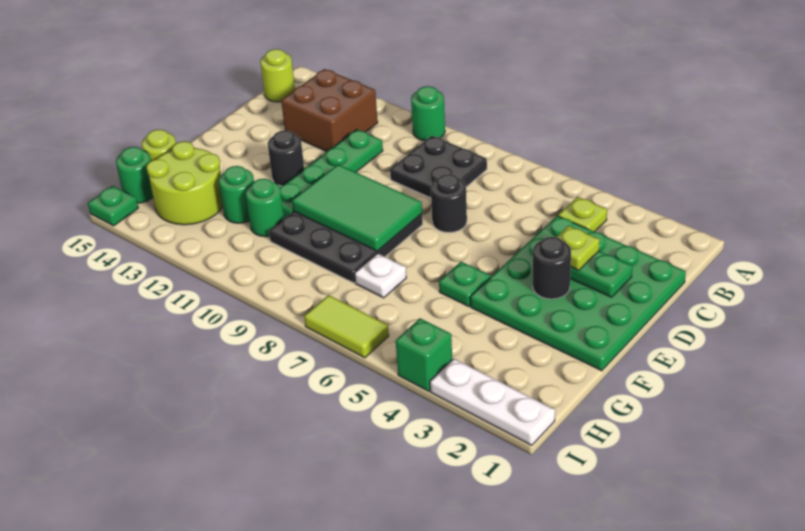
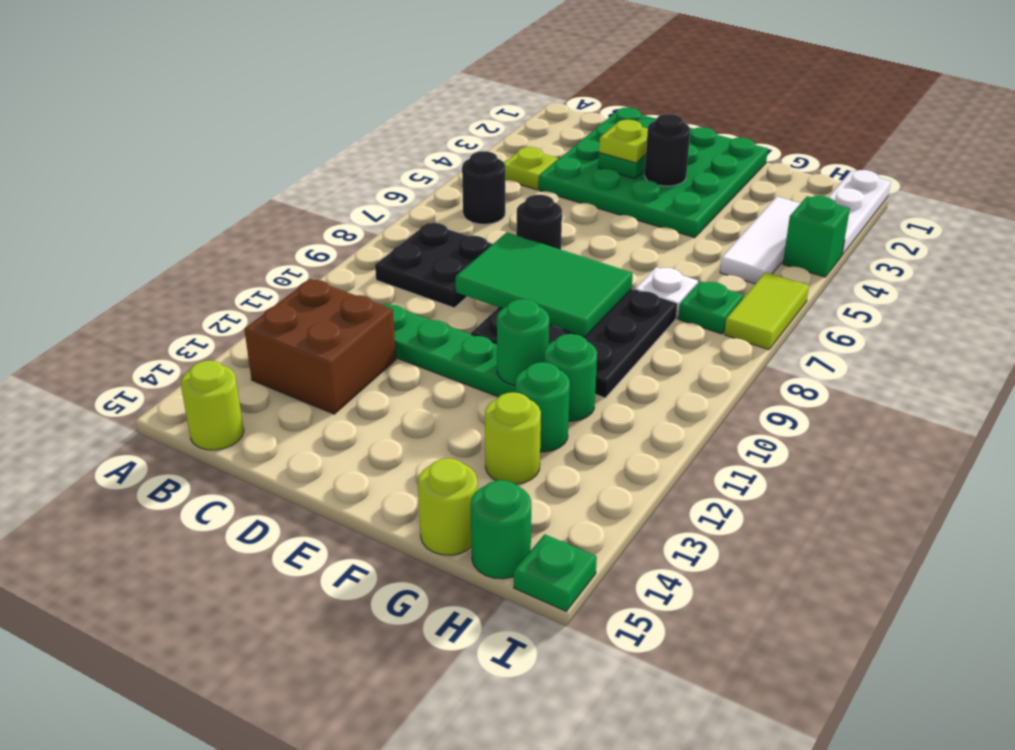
green 1x1 round brick [411,86,445,141] -> green 1x1 round brick moved to [497,299,549,385]
green 2x3 tile [292,165,422,251] -> green 2x3 tile turned to [456,232,633,337]
black 1x1 round brick [268,130,304,186] -> black 1x1 round brick moved to [462,151,505,224]
green 1x1 plate [439,262,491,306] -> green 1x1 plate moved to [678,281,743,334]
lime 2x2 round brick [147,141,223,225] -> lime 1x1 round brick [485,392,541,484]
none -> white 1x3 tile [720,197,801,284]

